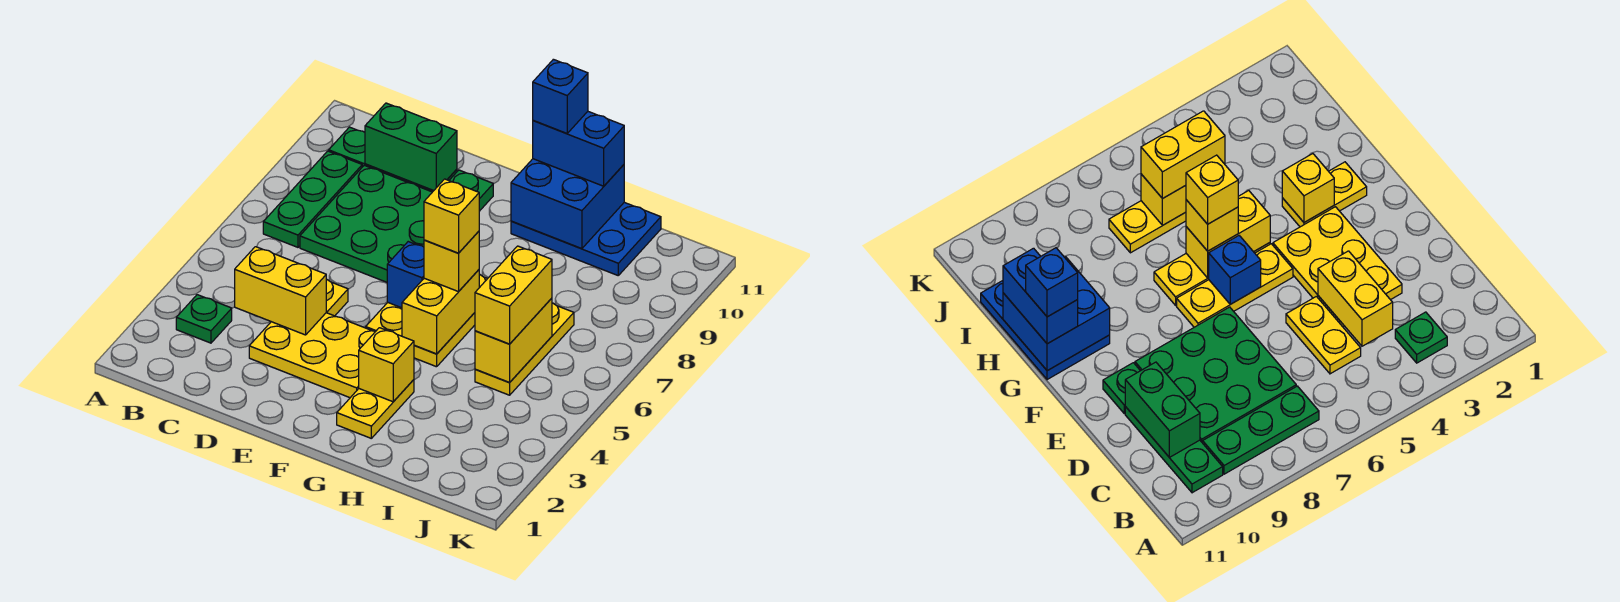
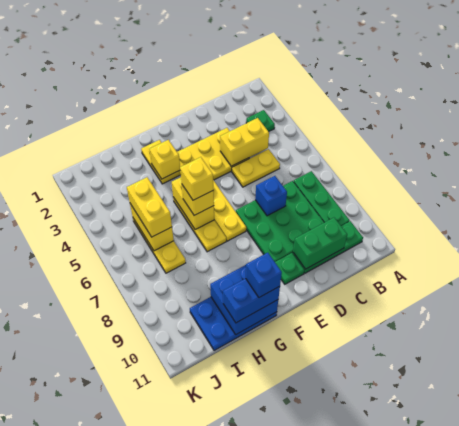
blue 1x1 brick [387,242,424,308] -> blue 1x1 brick moved to [255,176,287,216]

